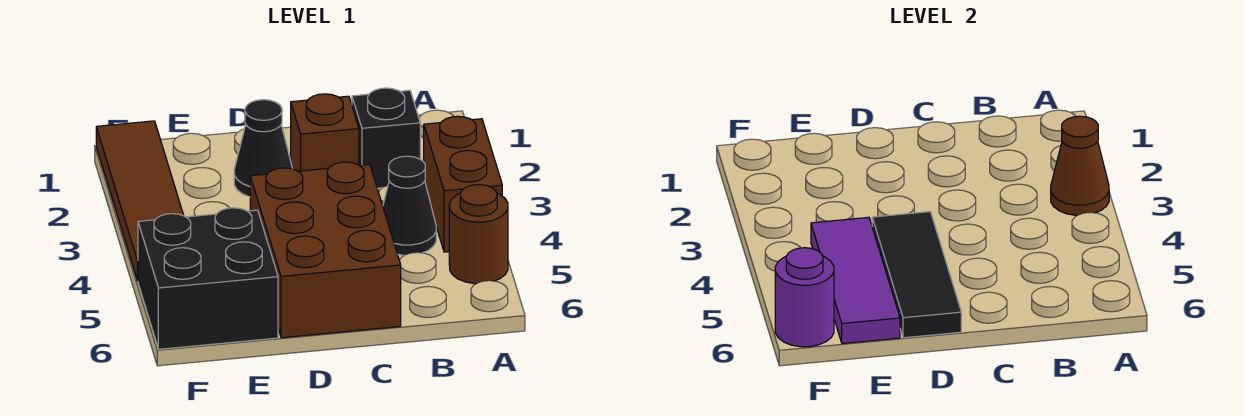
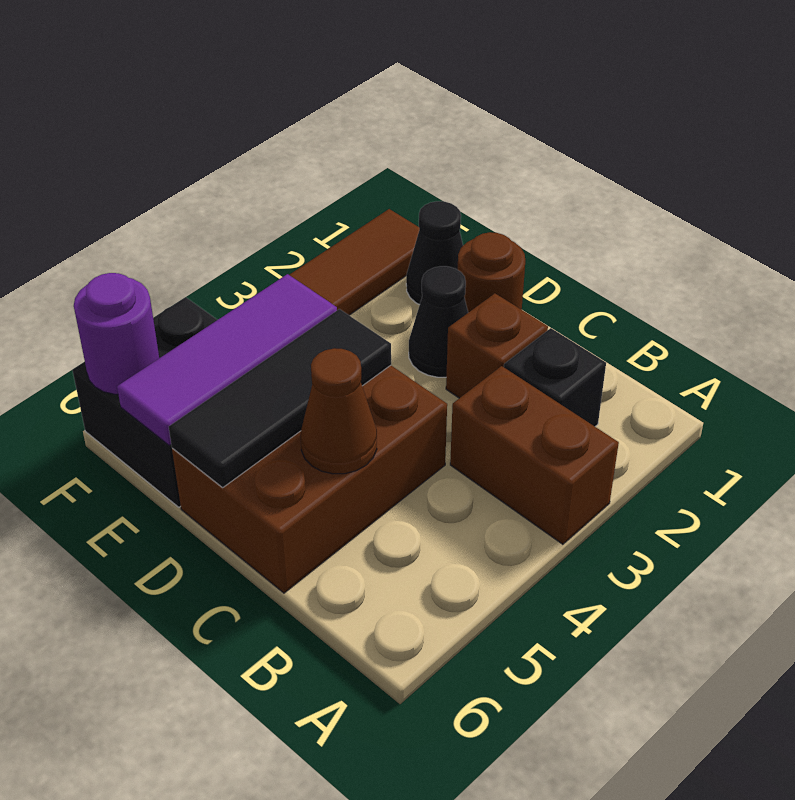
brown 1x2 brick [424,116,502,252] -> brown 1x2 brick turned to [450,366,619,544]
brown 1x1 cone [1051,116,1109,215] -> brown 1x1 cone moved to [301,348,377,474]
brown 1x1 round brick [449,185,508,284] -> brown 1x1 round brick moved to [458,232,525,313]
black 1x1 cone [383,156,436,255] -> black 1x1 cone moved to [406,201,463,305]

